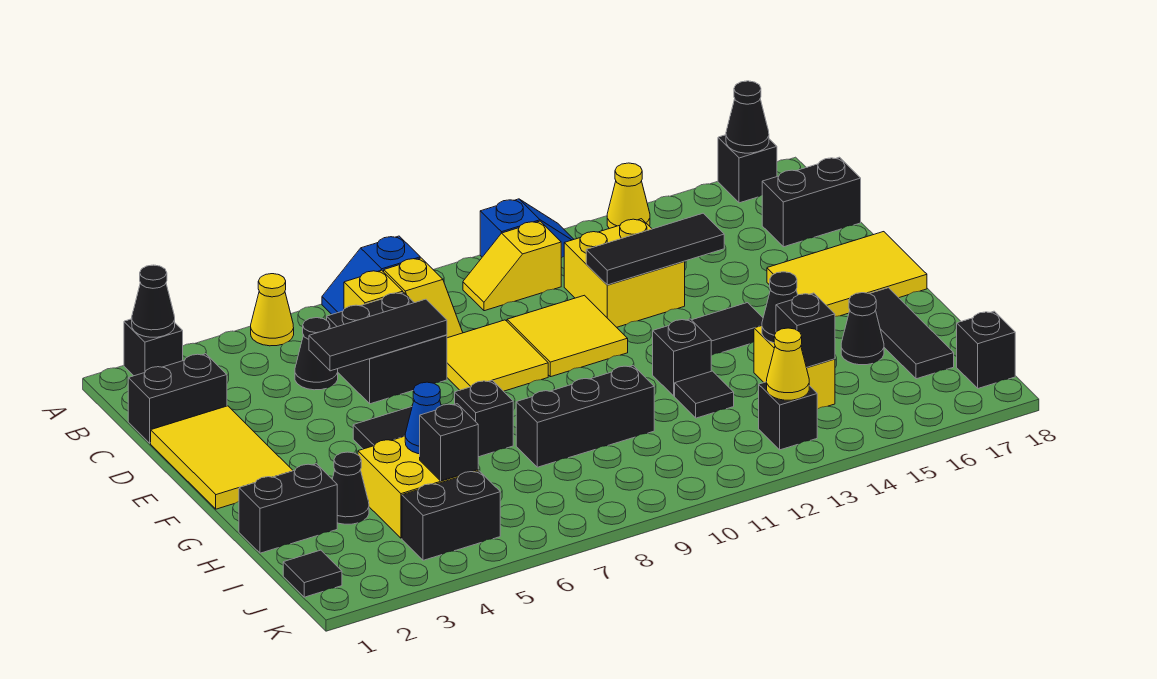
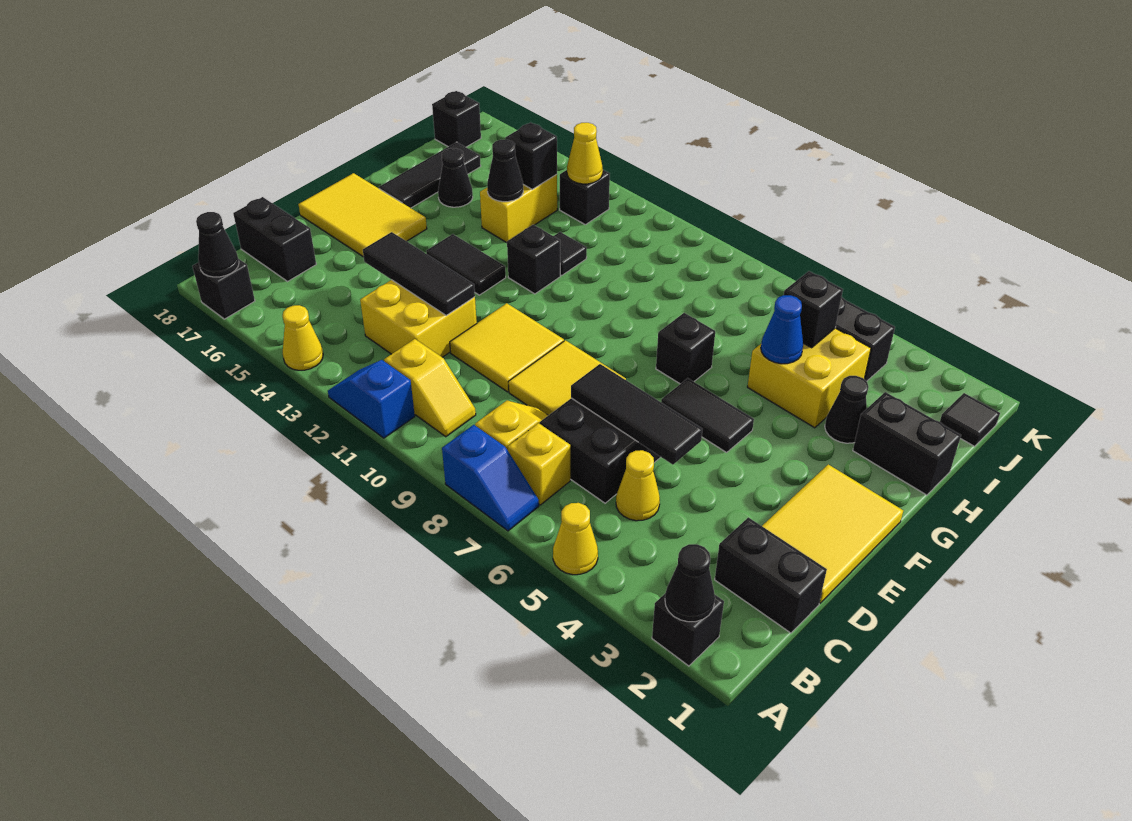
black 1x1 cone [295,318,338,390] -> yellow 1x1 cone [616,450,660,521]
black 1x3 brick [516,366,654,467] -> none

